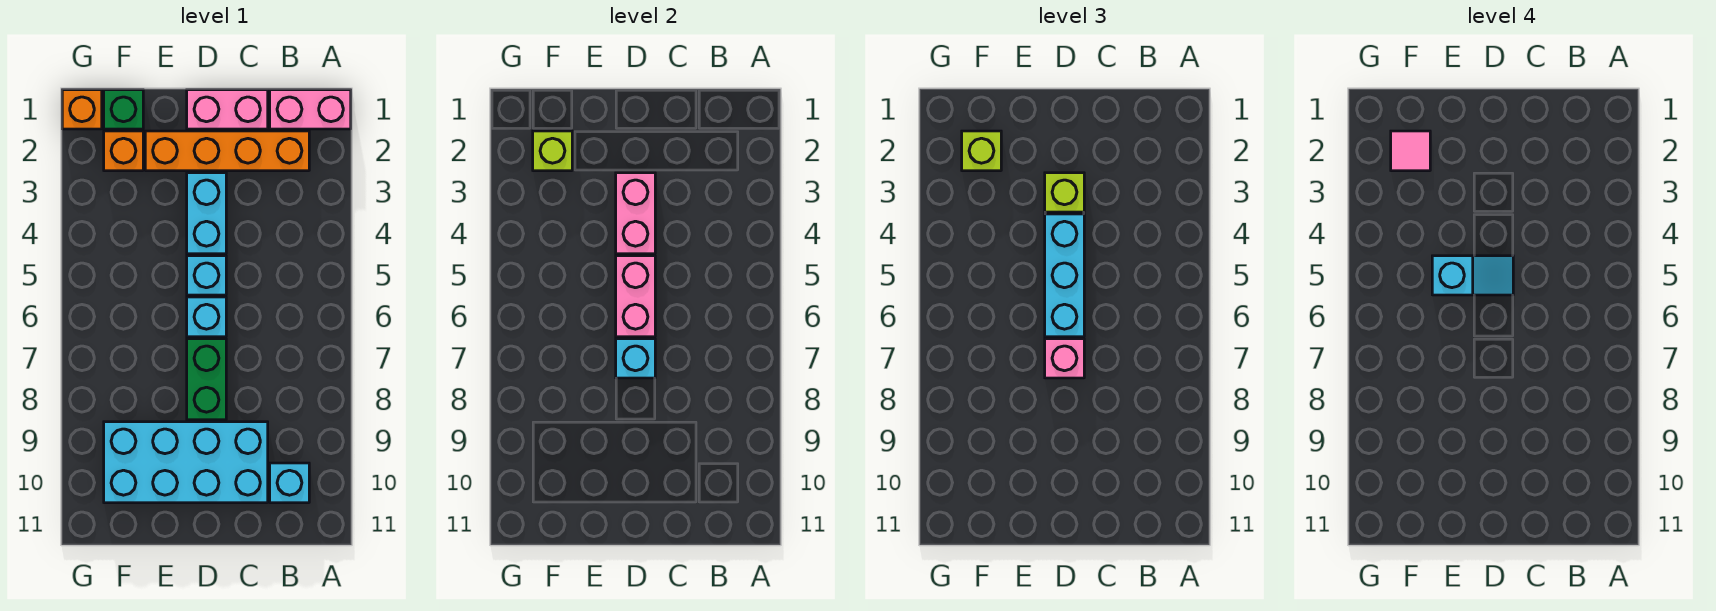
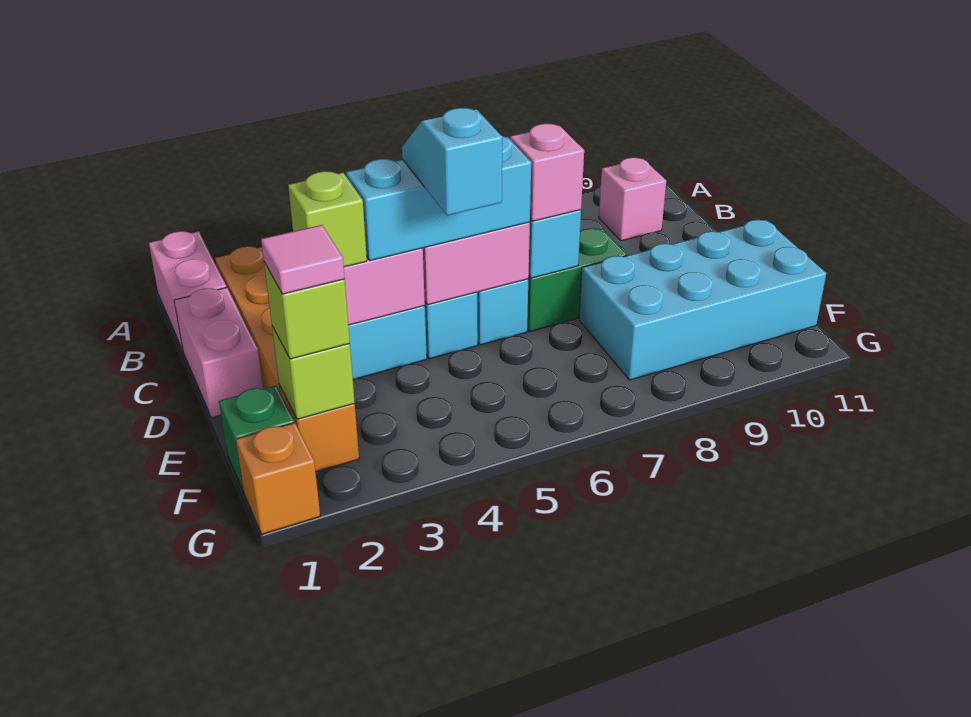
cyan 1x1 brick [270,463,309,503] -> pink 1x1 brick [599,158,666,241]
cyan 2x4 brick [104,422,268,503] -> cyan 2x4 brick turned to [579,220,826,380]

